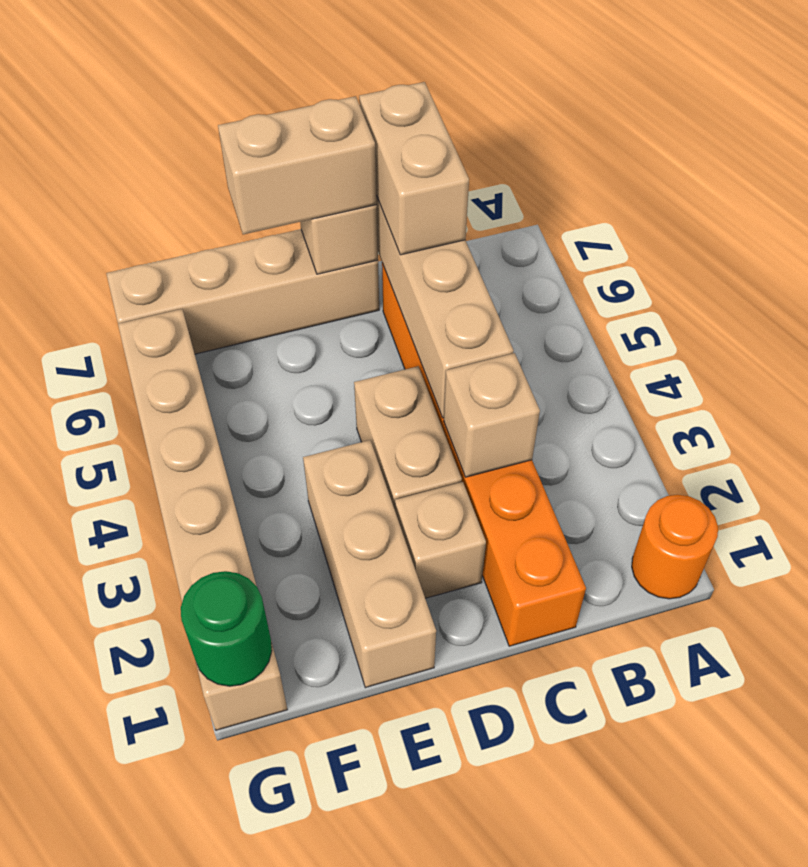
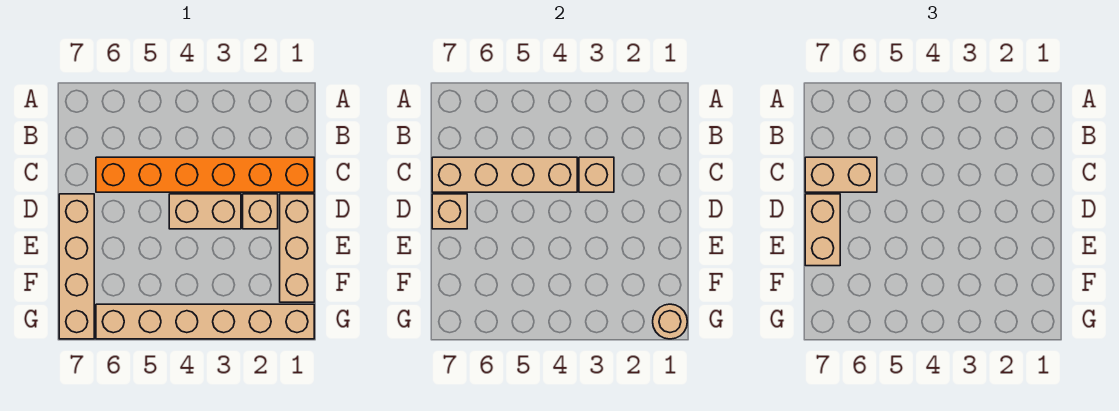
orange 1x1 round brick [632,495,718,599] -> none
tan 1x3 brick [303,440,436,688] -> tan 1x3 brick turned to [280,194,314,302]
green 1x1 round brick [181,571,272,686] -> tan 1x1 round brick [653,304,687,339]

